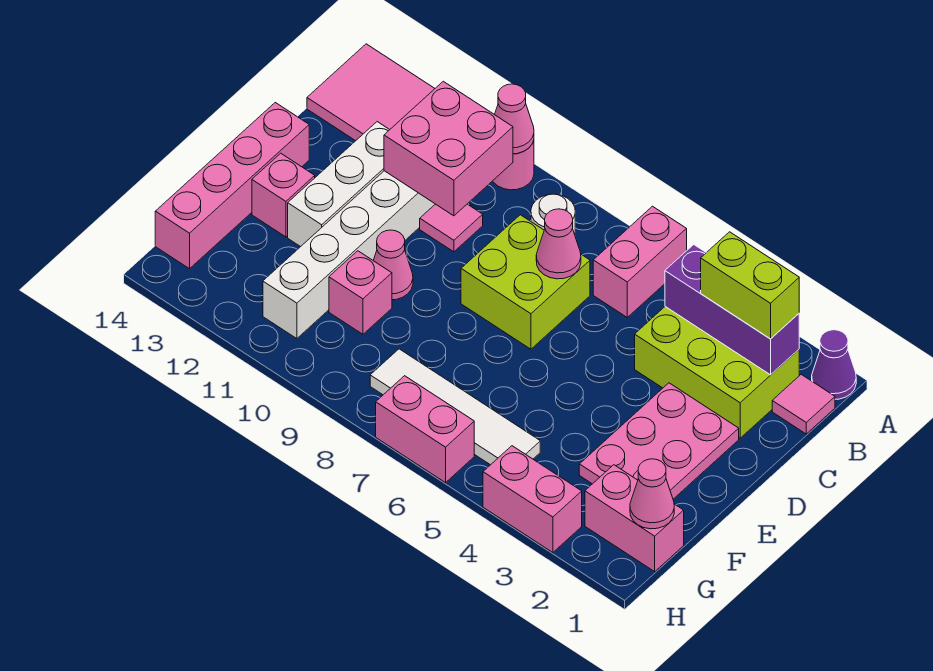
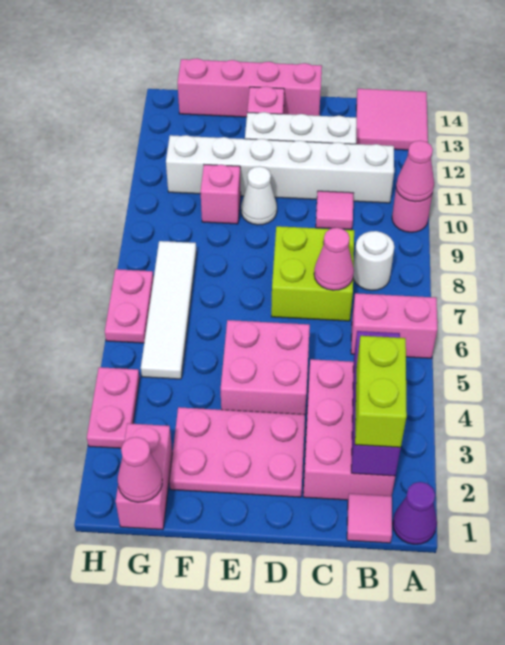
lime 2x3 brick [635,307,799,438] -> pink 2x3 brick [303,359,395,500]
pink 2x2 brick [384,81,513,216] -> pink 2x2 brick moved to [221,320,310,414]
pink 1x1 cone [373,230,413,300] -> white 1x1 cone [241,166,277,225]
pink 1x2 brick [483,446,582,553] -> pink 1x2 plate [87,367,140,448]
pink 1x2 brick [376,376,474,483] -> pink 1x2 plate [105,269,154,343]

